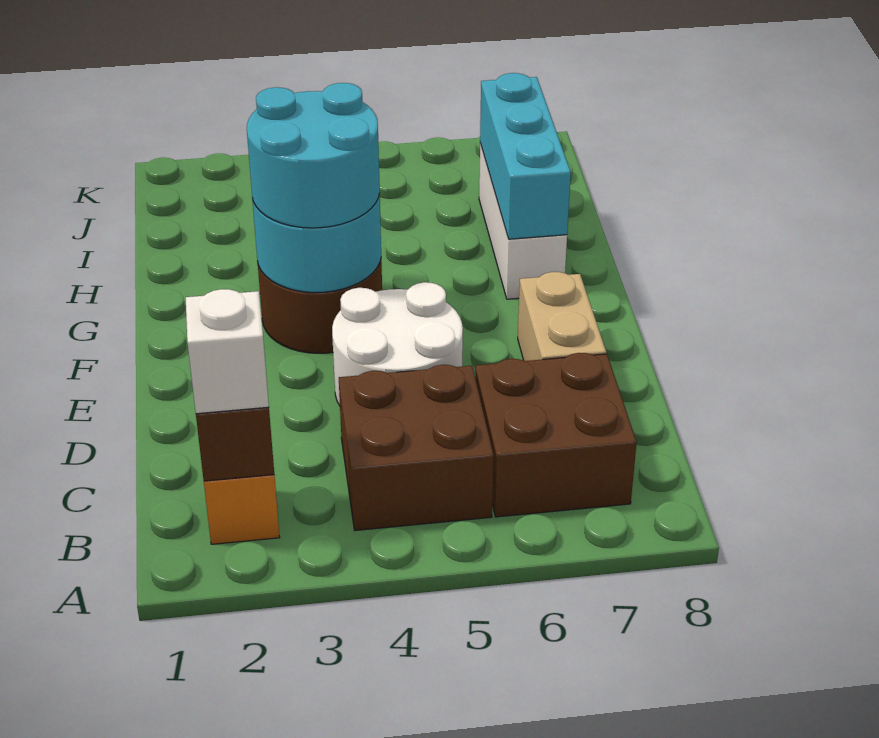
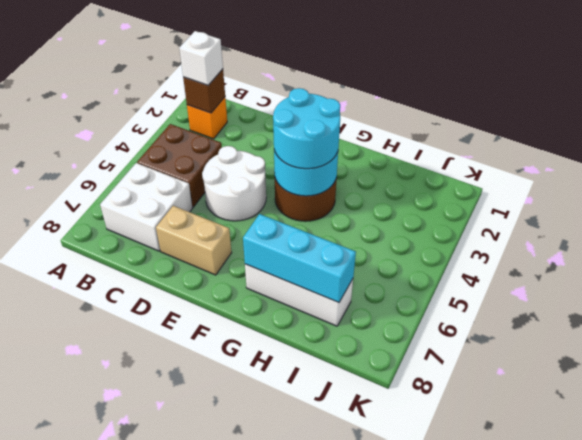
brown 2x2 brick [475,353,637,517] -> white 2x2 brick [100,163,193,251]

